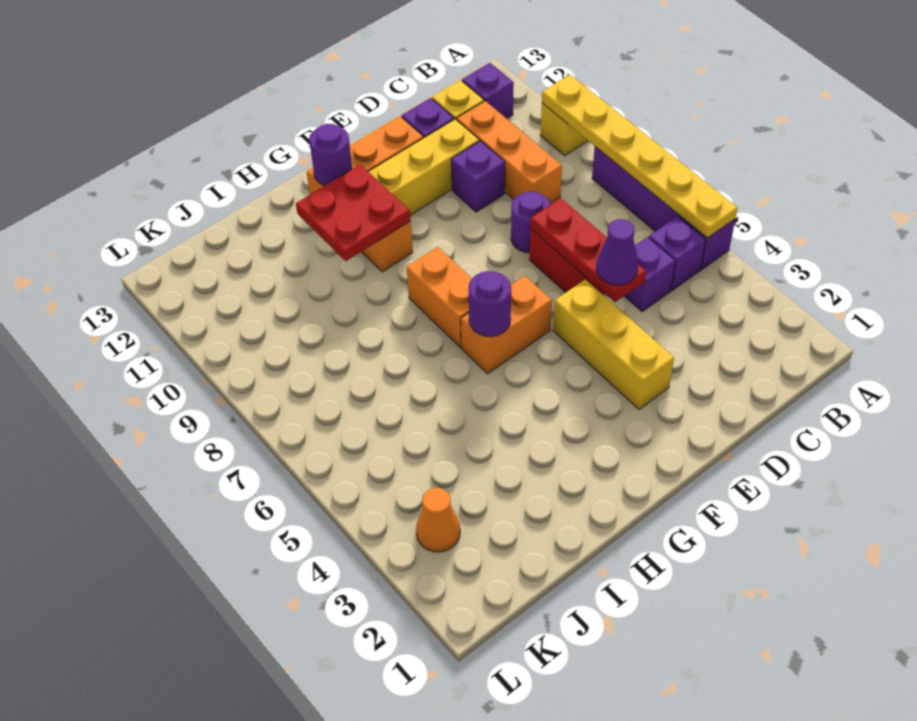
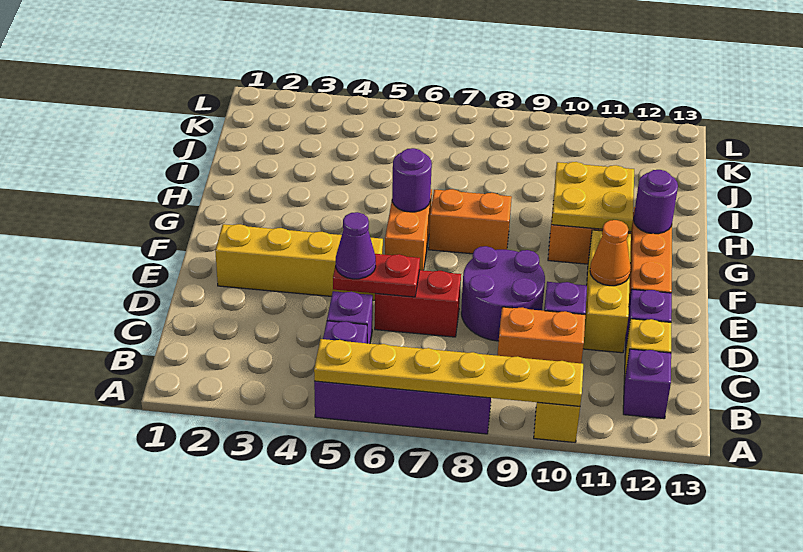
orange 1x3 brick [457,101,562,204] -> orange 1x2 brick [497,307,585,363]
red 1x3 plate [531,198,646,302] -> red 1x2 plate [333,254,420,297]
purple 1x1 round brick [511,191,550,253] -> purple 2x2 round brick [461,246,545,341]
yellow 1x3 brick [553,279,674,409] -> yellow 1x4 brick [215,224,383,300]
red 2x2 plate [296,165,411,261] -> yellow 2x2 plate [552,162,634,232]
orange 1x1 cone [416,488,460,552] -> orange 1x1 cone moved to [590,220,631,286]

